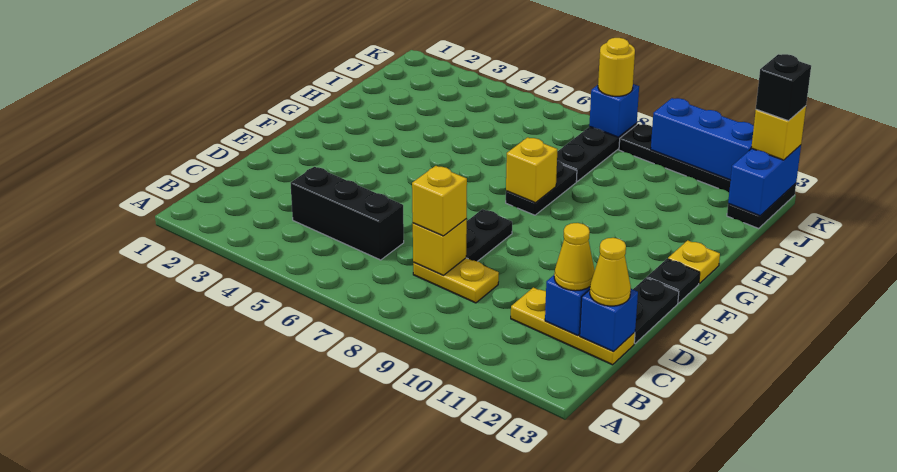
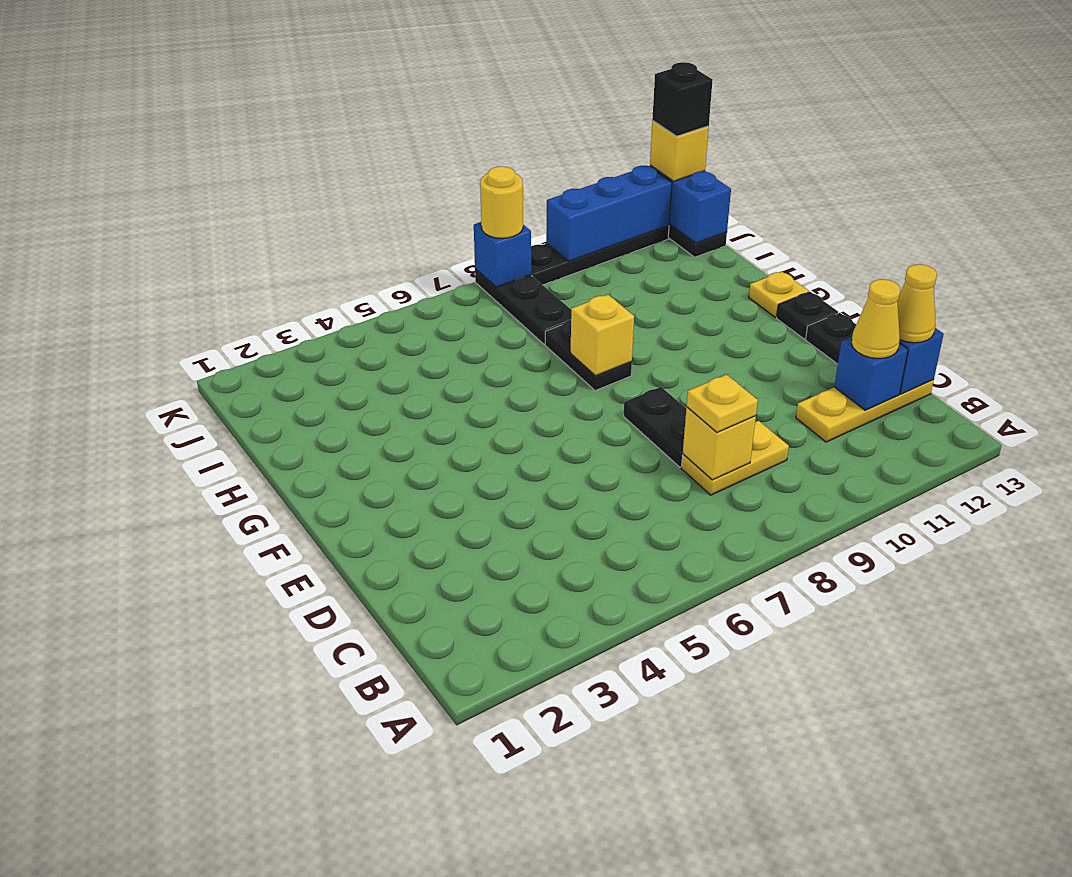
black 1x3 brick [291,167,404,260] -> none
yellow 1x1 brick [412,166,467,236] -> yellow 1x1 plate [687,375,758,432]

